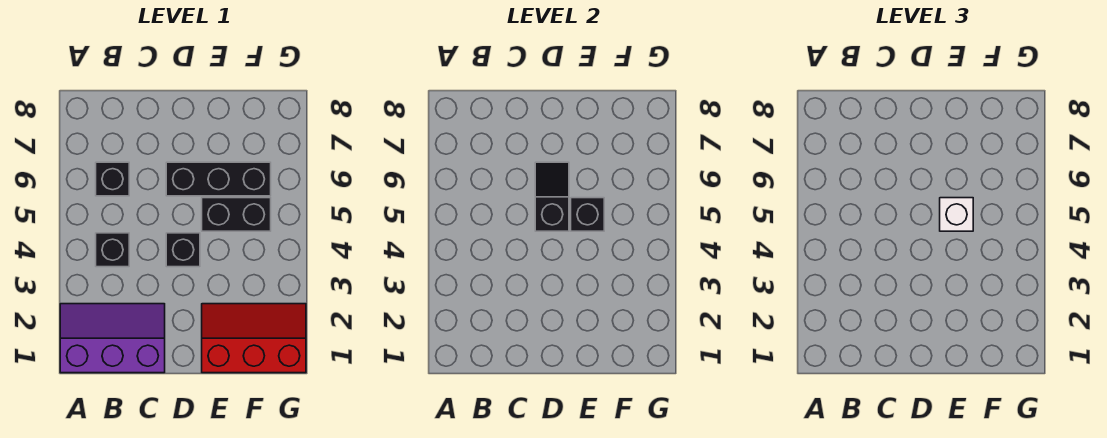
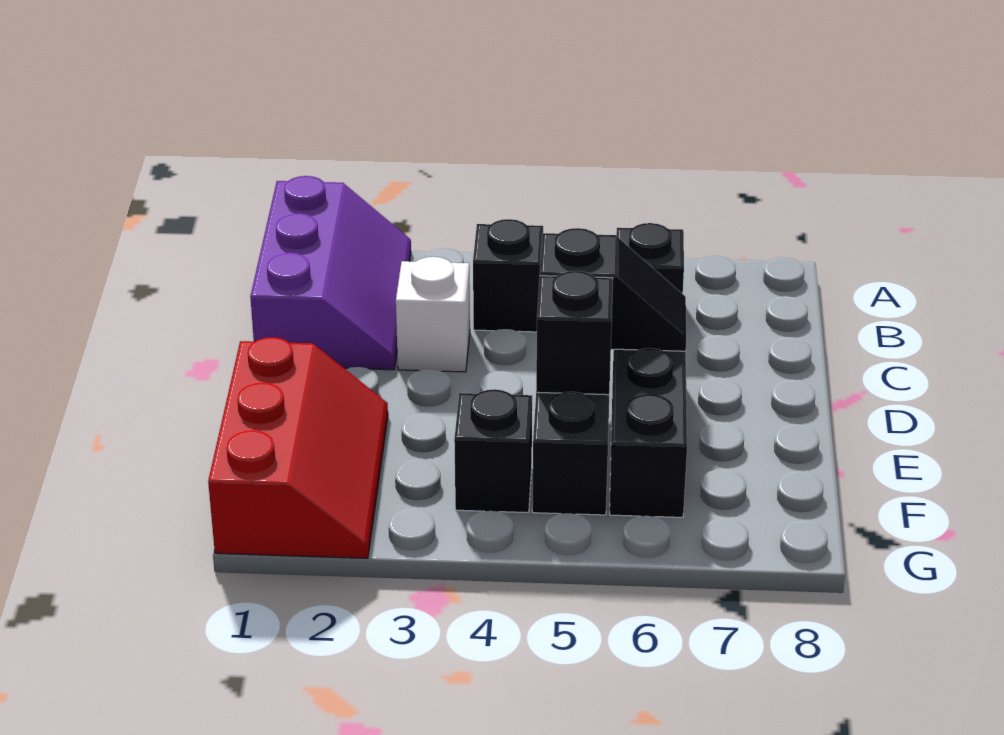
black 1x1 brick [166,233,200,267] -> black 1x1 brick moved to [454,389,532,513]
white 1x1 brick [940,198,973,231] -> white 1x1 brick moved to [396,257,470,372]

